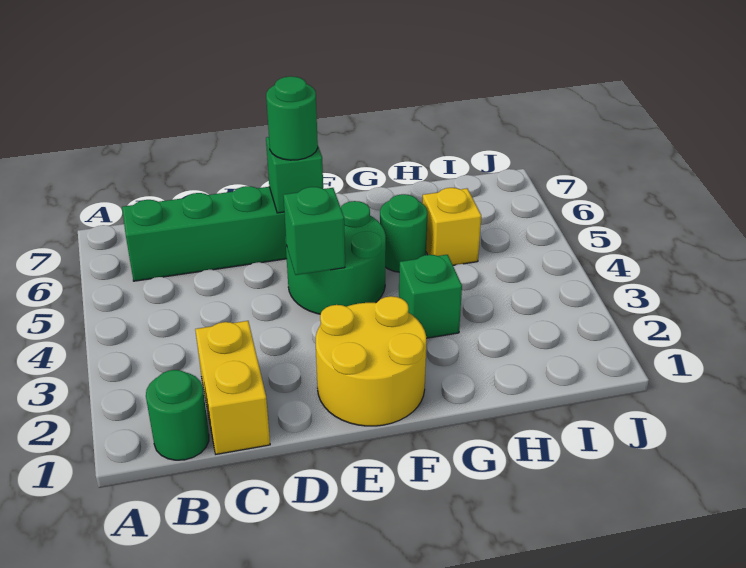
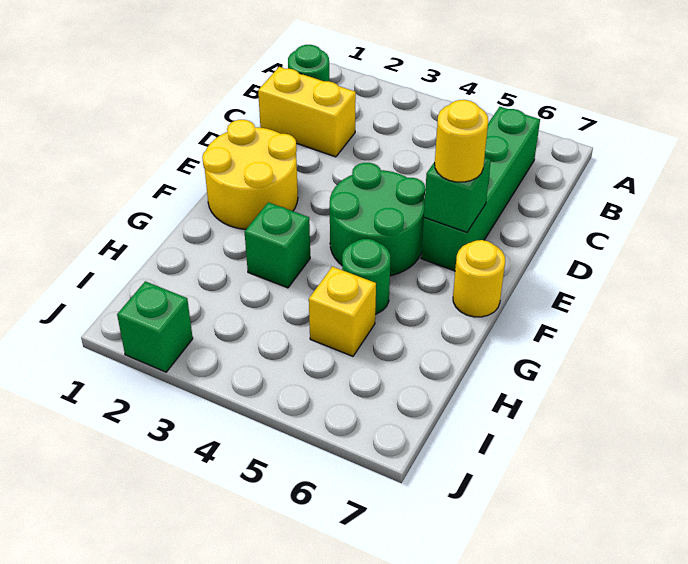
green 1x1 brick [283,187,345,275] -> green 1x1 brick moved to [117,281,193,372]
green 1x1 round brick [266,76,318,160] -> yellow 1x1 round brick [435,100,488,182]
none -> yellow 1x1 round brick [453,240,505,317]

